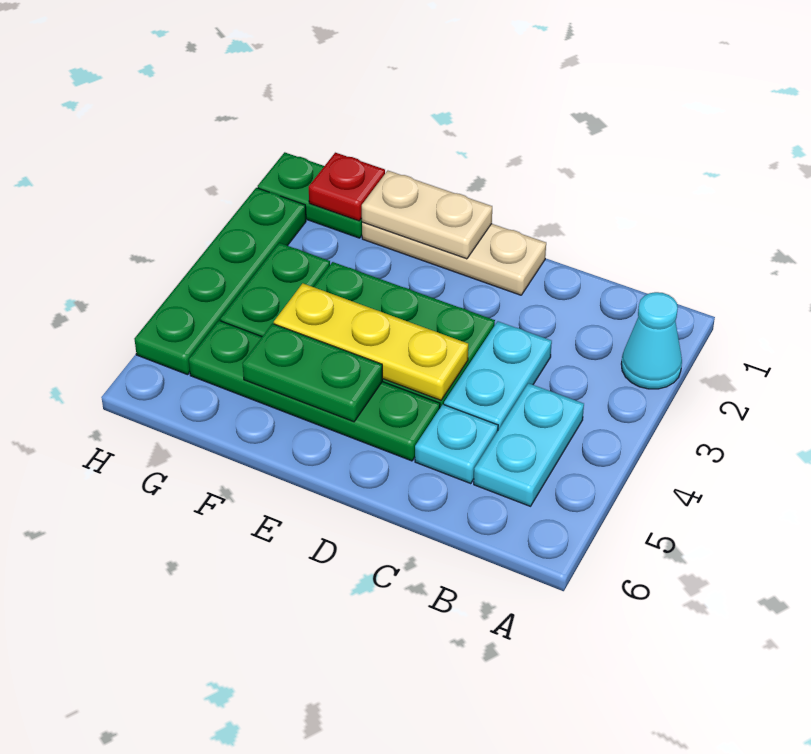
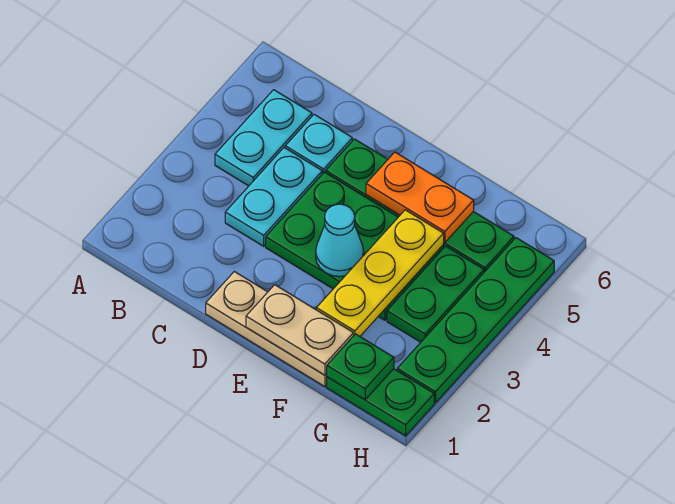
cyan 1x1 cone [621,292,682,389] -> cyan 1x1 cone moved to [316,204,364,277]
yellow 1x3 plate [274,283,468,400] -> yellow 1x3 plate turned to [316,210,444,336]
green 1x2 plate [242,324,382,422] -> orange 1x2 plate [366,152,474,243]
red 1x1 plate [309,153,385,221] -> green 1x1 plate [327,334,394,400]

